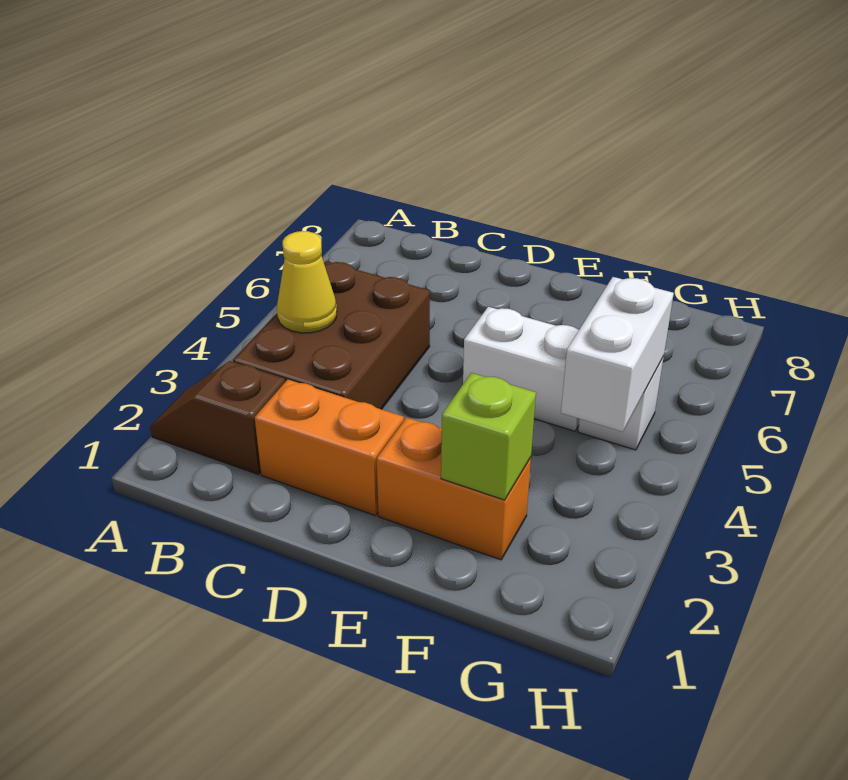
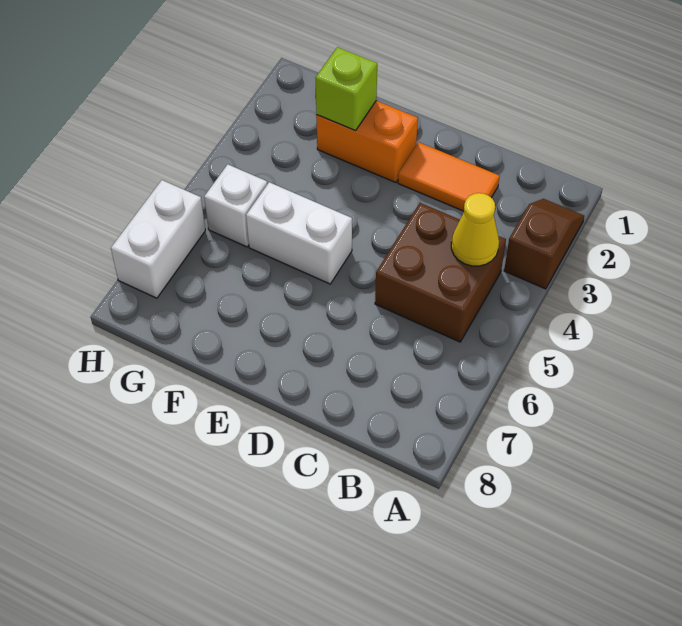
brown 1x2 slope [150,361,285,474] -> brown 1x2 slope turned to [504,199,584,289]
brown 2x3 brick [233,261,430,409] -> brown 2x2 brick [375,203,506,342]
orange 1x2 brick [255,380,404,516] -> orange 1x2 tile [398,142,500,211]
white 1x2 brick [561,277,674,432] -> white 1x2 brick moved to [111,180,205,298]

